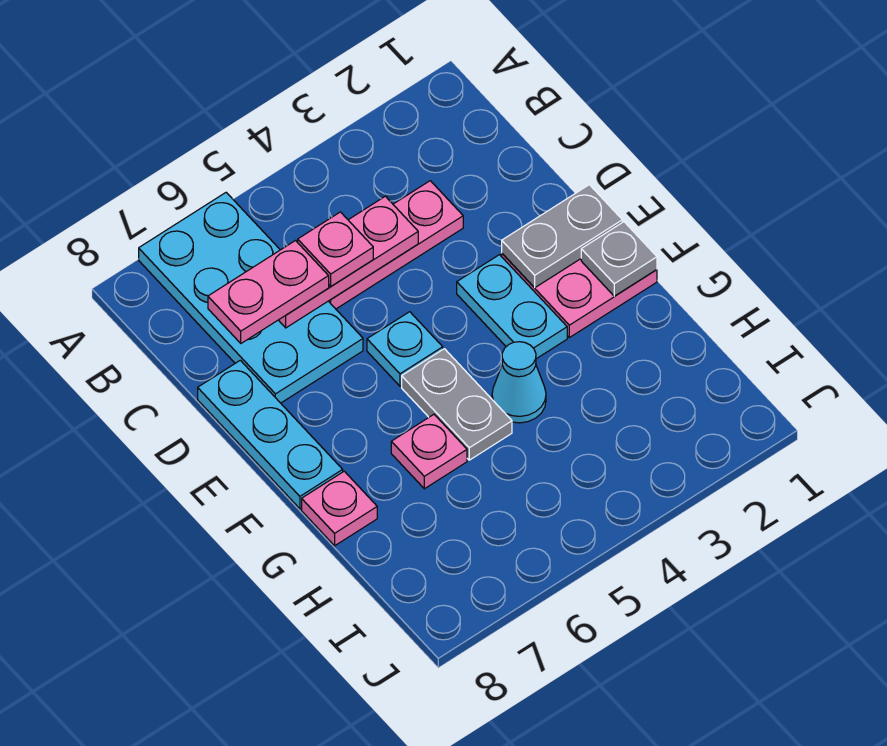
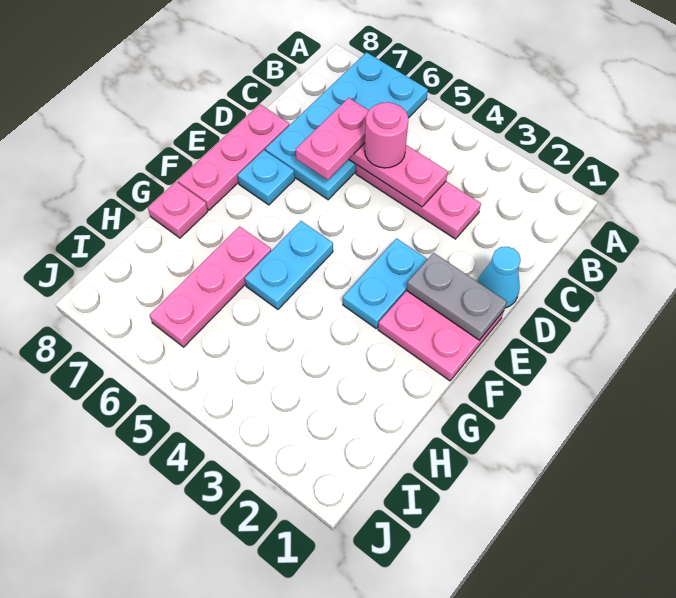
pink 1x1 plate [298,212,373,286] -> pink 1x1 round brick [365,102,408,168]
pink 1x2 plate [208,241,329,343] -> pink 1x2 plate turned to [296,98,369,180]
cyan 1x3 plate [198,360,343,509] -> pink 1x3 plate [178,105,289,210]
cyan 1x1 plate [367,312,443,386] -> cyan 1x1 plate moved to [238,150,295,205]
grey 1x1 plate [581,222,657,296] -> none
grey 1x2 plate [402,349,512,460] -> cyan 1x2 plate [245,221,333,309]
cyan 1x1 cone [492,342,546,423] -> cyan 1x1 cone moved to [477,247,521,308]
pink 1x1 plate [391,414,467,489] -> pink 1x3 plate [150,226,271,347]

